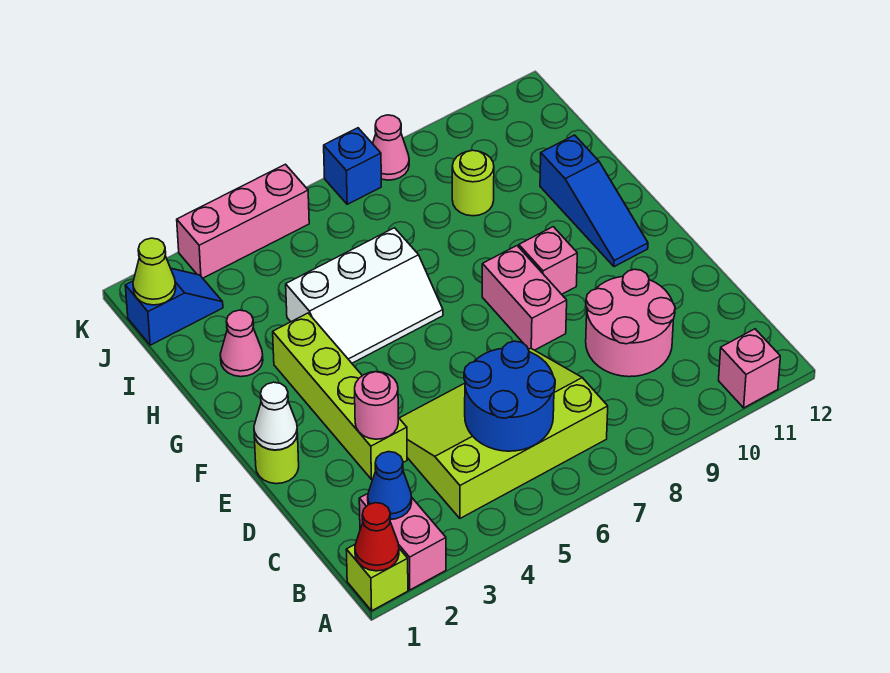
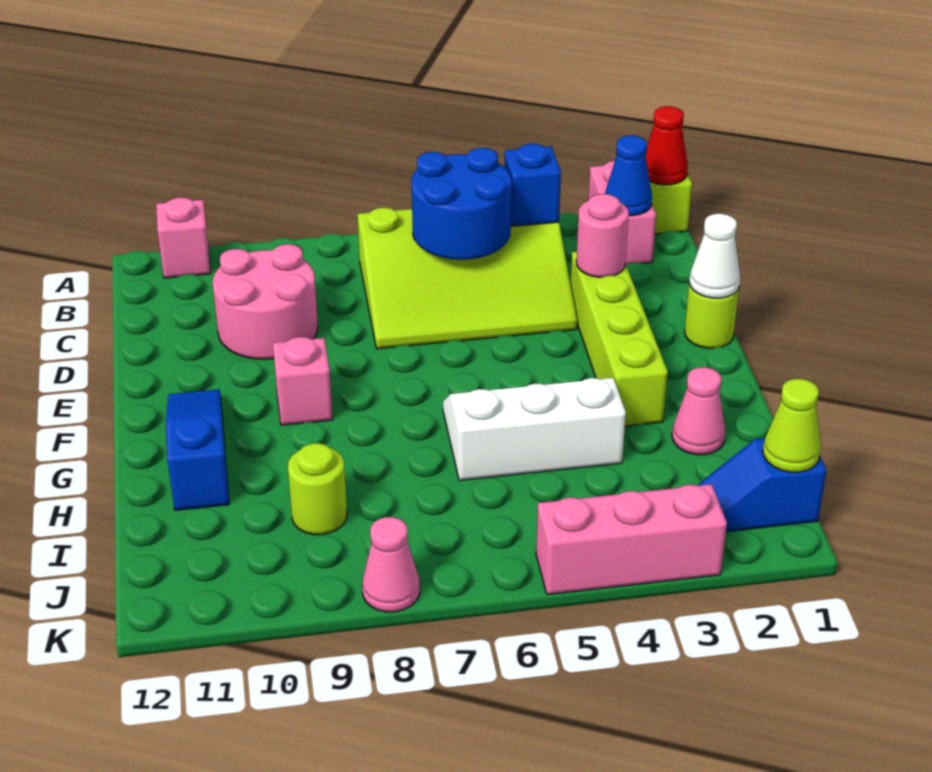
pink 1x2 brick [482,246,567,350] -> none
blue 1x1 brick [324,128,381,204] -> blue 1x1 brick moved to [505,144,561,226]

